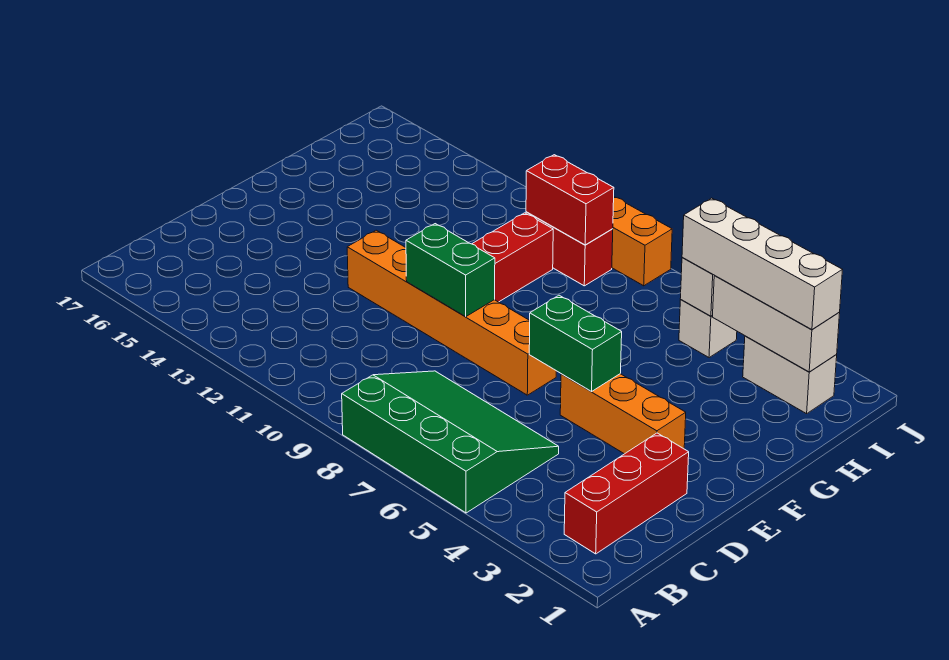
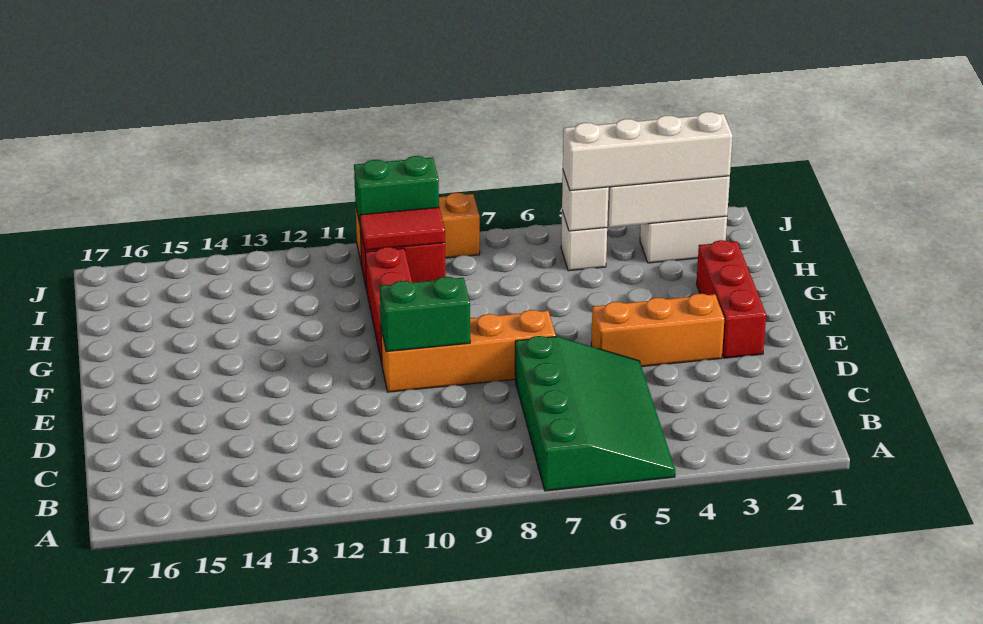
green 3x4 slope [342,371,559,513] -> green 3x4 slope turned to [515,336,675,491]
red 1x3 brick [564,433,689,554] -> red 1x3 brick moved to [696,240,766,358]
green 1x2 brick [529,295,622,391] -> green 1x2 brick moved to [354,156,439,224]
orange 1x6 brick [347,230,556,395] -> orange 1x4 brick [381,310,556,392]
red 1x2 brick [526,155,614,245] -> red 1x2 tile [360,207,445,250]

